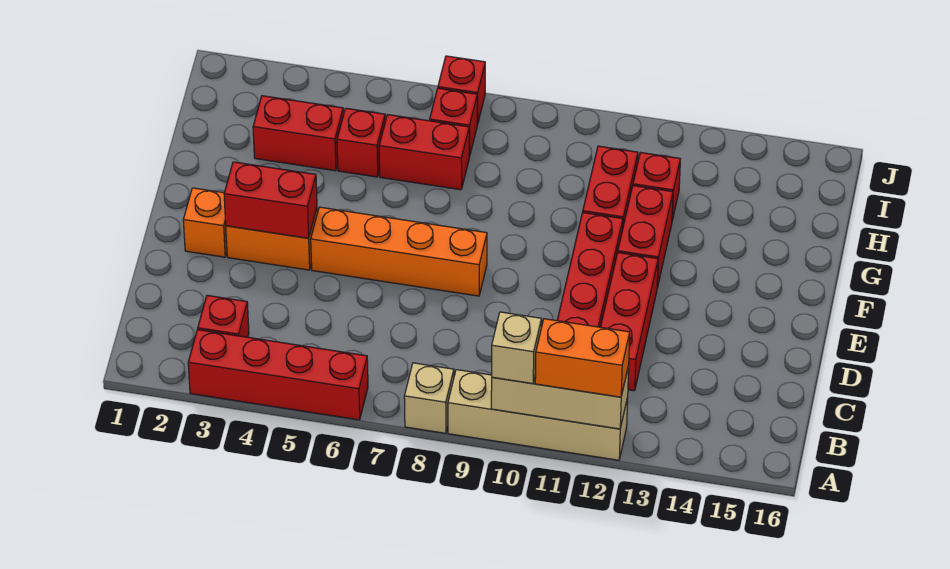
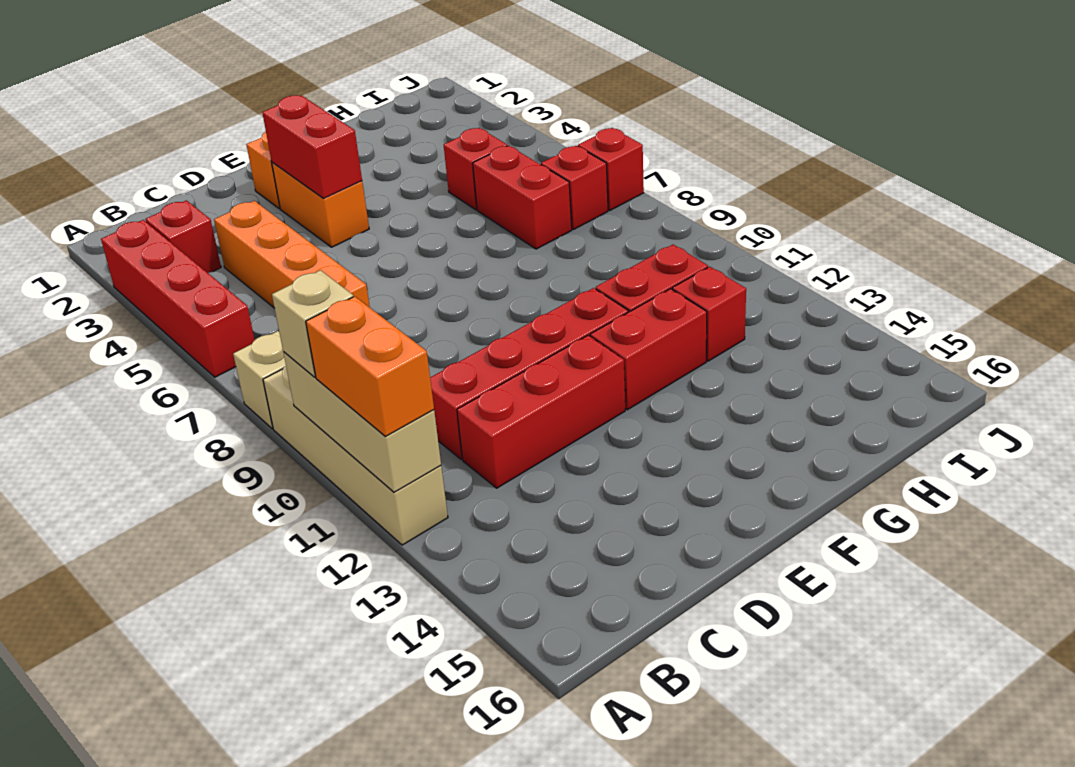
orange 1x4 brick [311,207,487,296] -> orange 1x4 brick moved to [214,201,370,307]
red 1x2 brick [253,96,343,171] -> none

